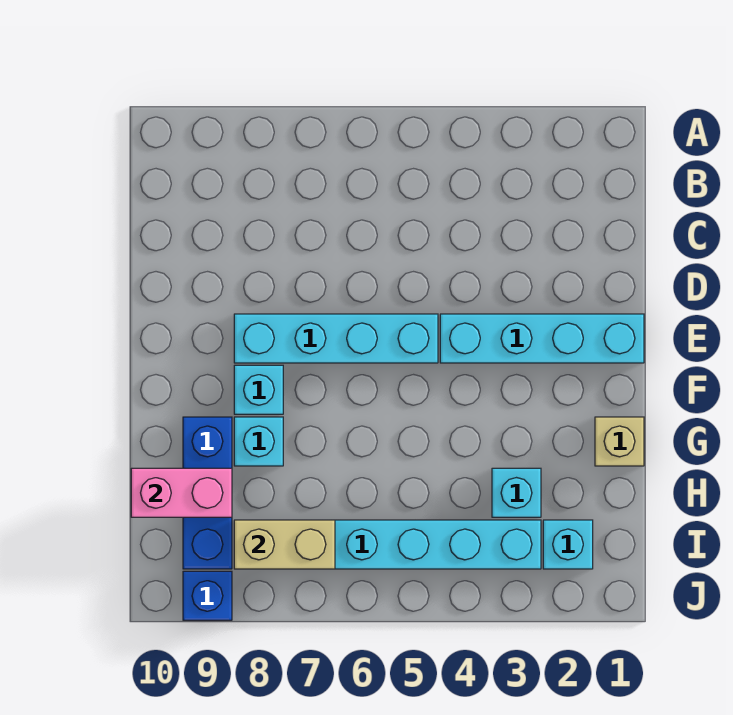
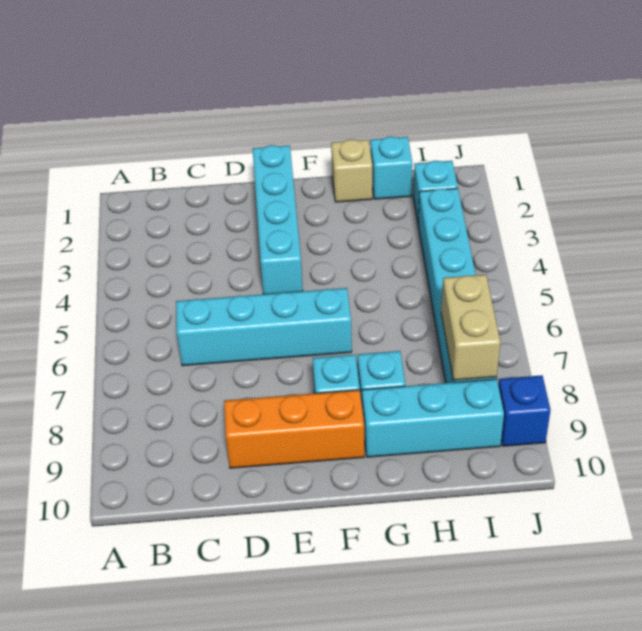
none -> orange 1x3 brick [224,390,364,468]
cyan 1x4 brick [234,314,438,363] -> cyan 1x4 brick turned to [176,288,352,366]
blue 1x3 brick [183,417,232,569] -> cyan 1x3 brick [362,379,504,457]
cyan 1x1 brick [492,468,541,517] -> cyan 1x1 brick moved to [370,137,412,199]
pink 1x2 brick [131,468,232,517] -> none

